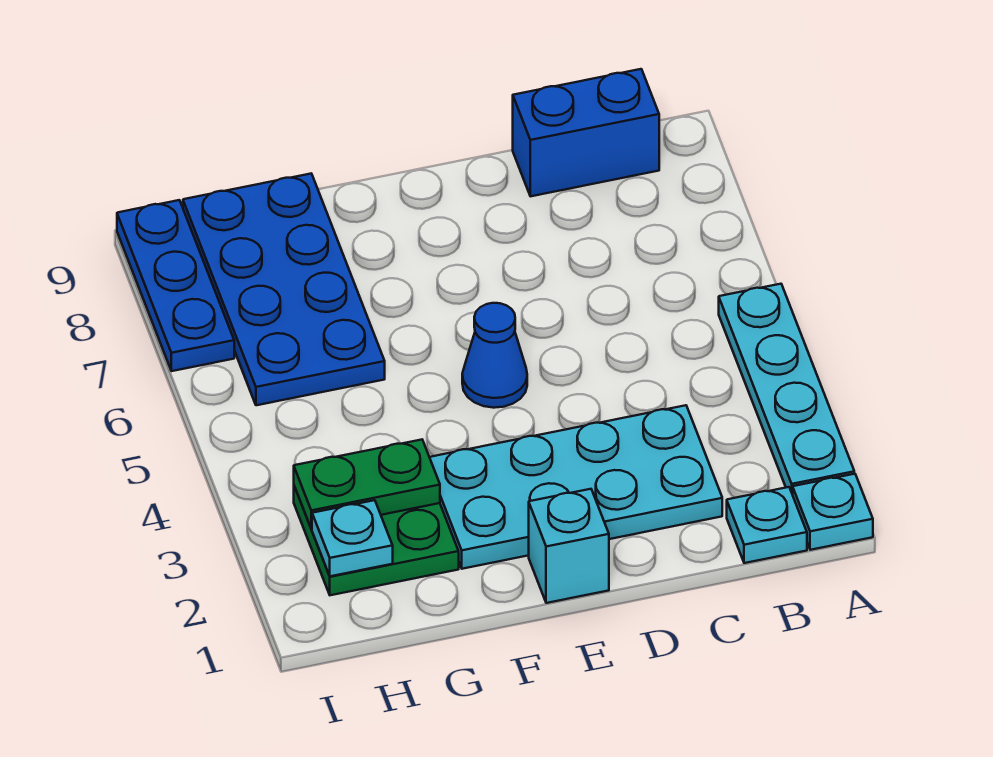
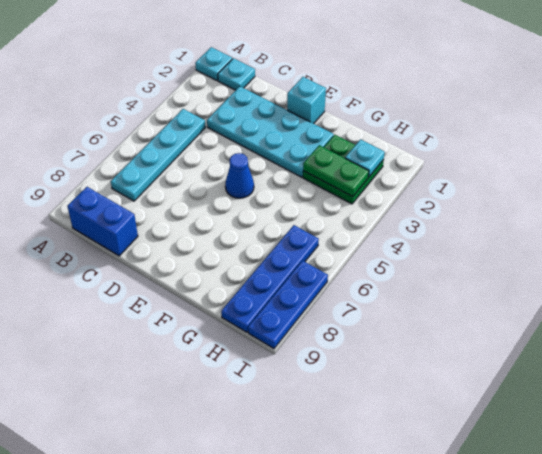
cyan 1x4 plate [719,284,854,495] -> cyan 1x4 plate moved to [111,109,205,201]
blue 2x4 plate [183,174,385,405] -> blue 1x4 plate [221,225,319,332]

